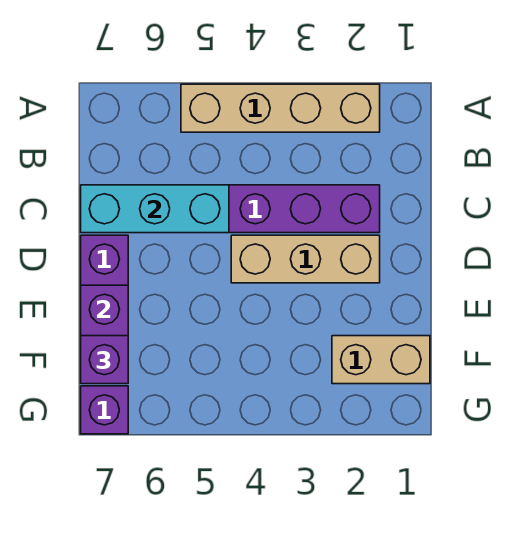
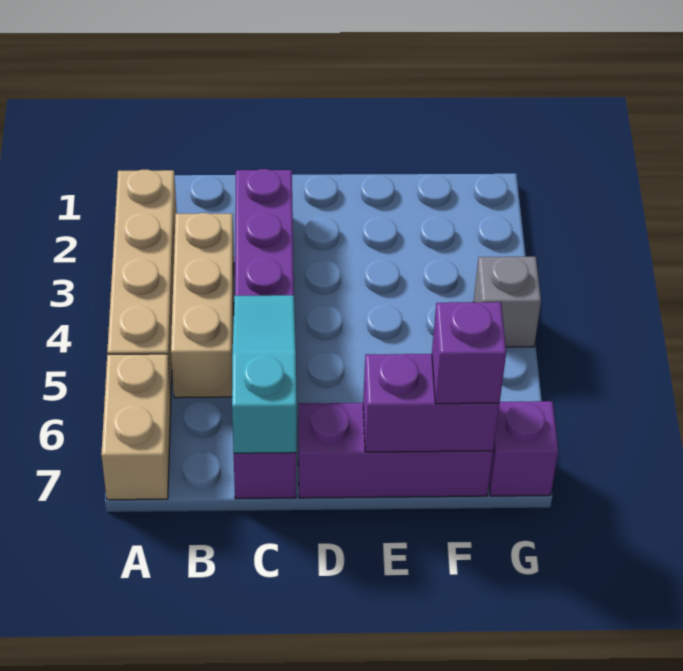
cyan 1x3 brick [81,185,229,233] -> cyan 1x3 slope [232,295,297,453]
tan 1x3 brick [231,235,380,283] -> tan 1x3 brick moved to [171,213,234,398]
tan 1x2 brick [332,336,430,384] -> tan 1x2 brick moved to [101,354,171,500]
none -> grey 1x1 brick [474,257,541,347]

